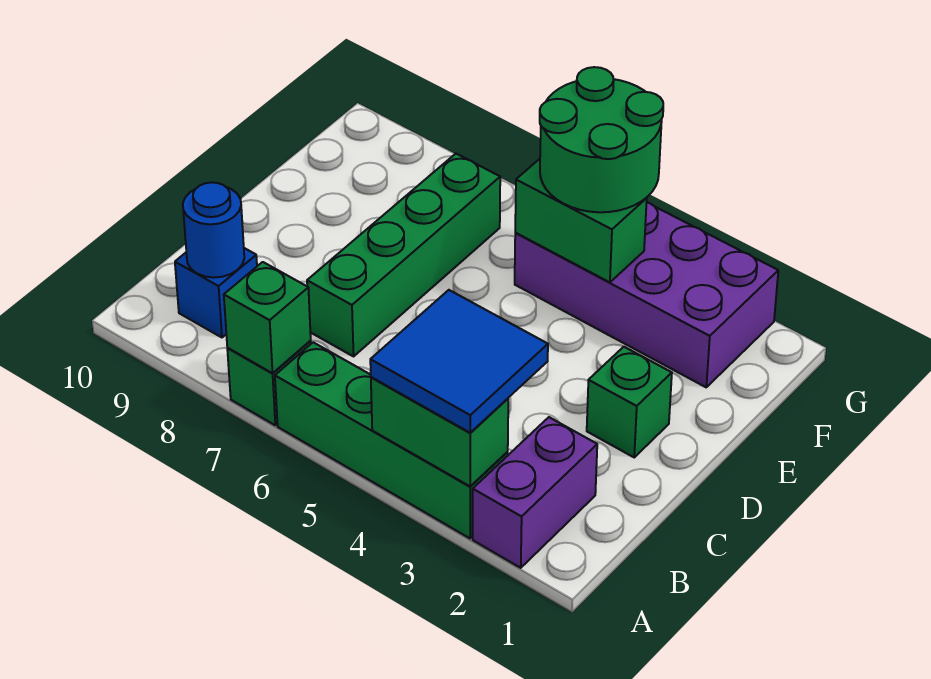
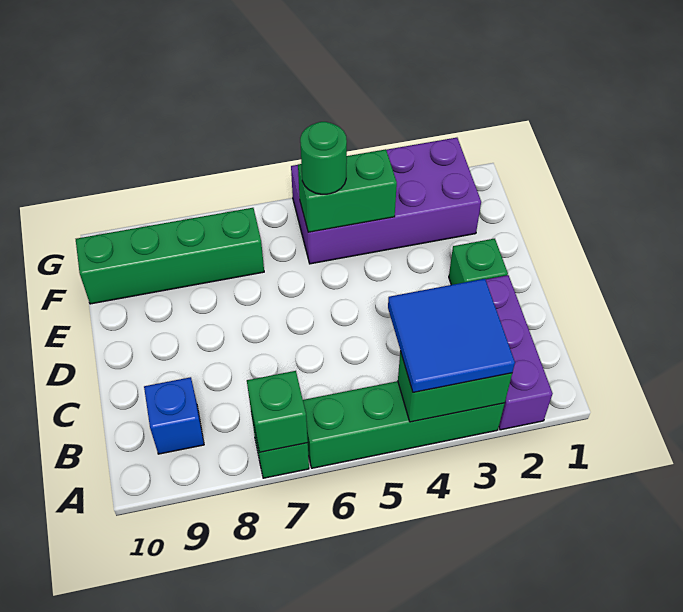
purple 1x2 brick [473,417,597,568] -> purple 1x3 brick [486,275,553,430]
blue 1x1 round brick [183,182,244,278] -> none
green 1x4 brick [307,154,500,356] -> green 1x4 brick turned to [76,208,264,304]
green 2x2 round brick [540,67,663,212] -> green 1x1 round brick [300,122,347,194]

